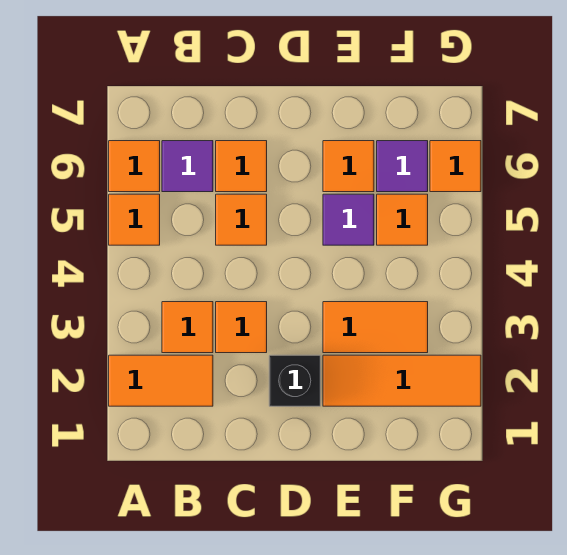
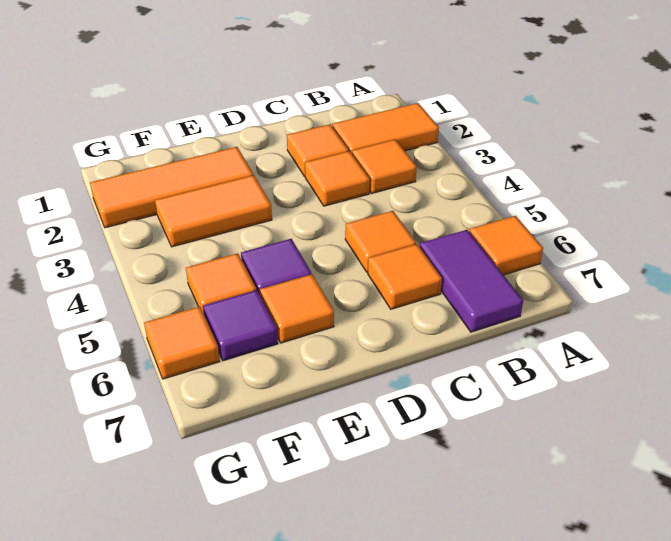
orange 1x1 tile [109,194,160,245] -> orange 1x1 tile moved to [287,124,349,177]
purple 1x1 tile [162,141,213,192] -> purple 1x2 tile [419,230,523,332]
black 1x1 brick [269,355,320,406] -> none

